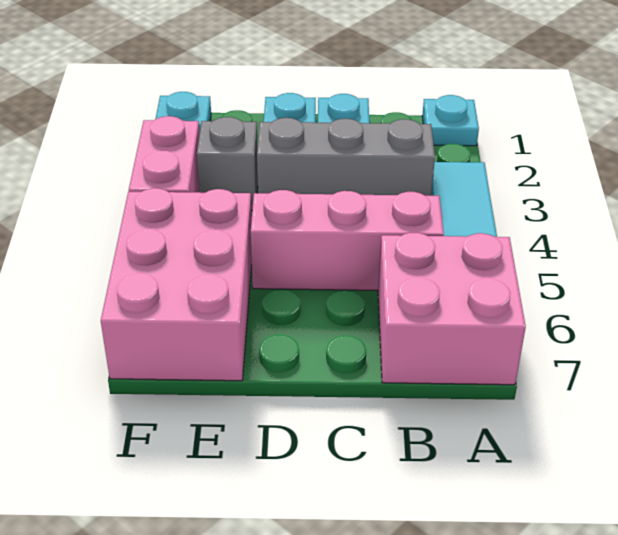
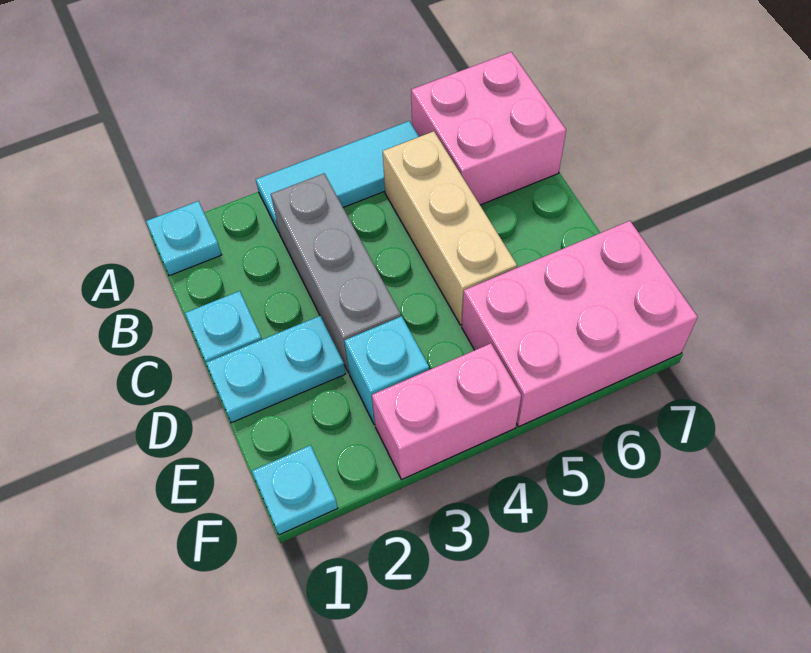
pink 1x3 brick [251,190,444,290] -> tan 1x3 brick [383,131,517,325]
grey 1x1 brick [197,117,258,210] -> cyan 1x1 brick [344,316,429,425]

